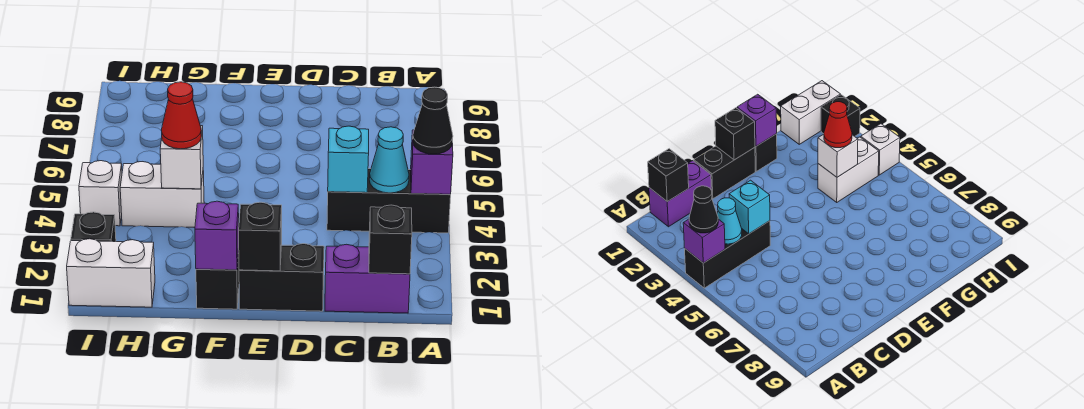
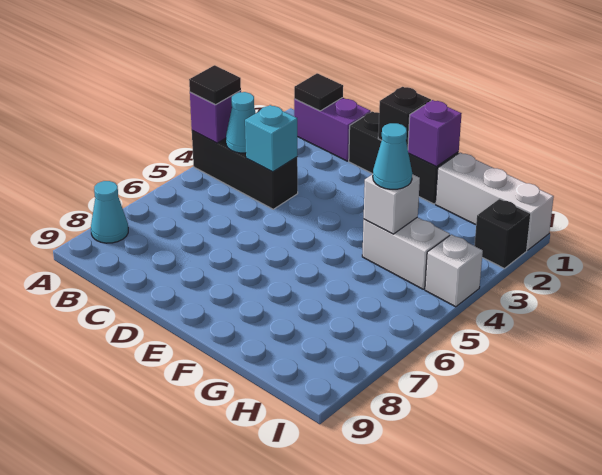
black 1x1 cone [413,87,453,154] -> black 1x1 tile [189,65,241,105]
none -> cyan 1x1 cone [91,181,128,243]
black 1x1 brick [369,205,412,274] -> black 1x1 tile [294,73,343,111]
red 1x1 cone [161,82,201,149] -> cyan 1x1 cone [373,123,412,189]
white 1x2 brick [67,239,155,307] -> white 1x3 brick [436,153,554,250]

